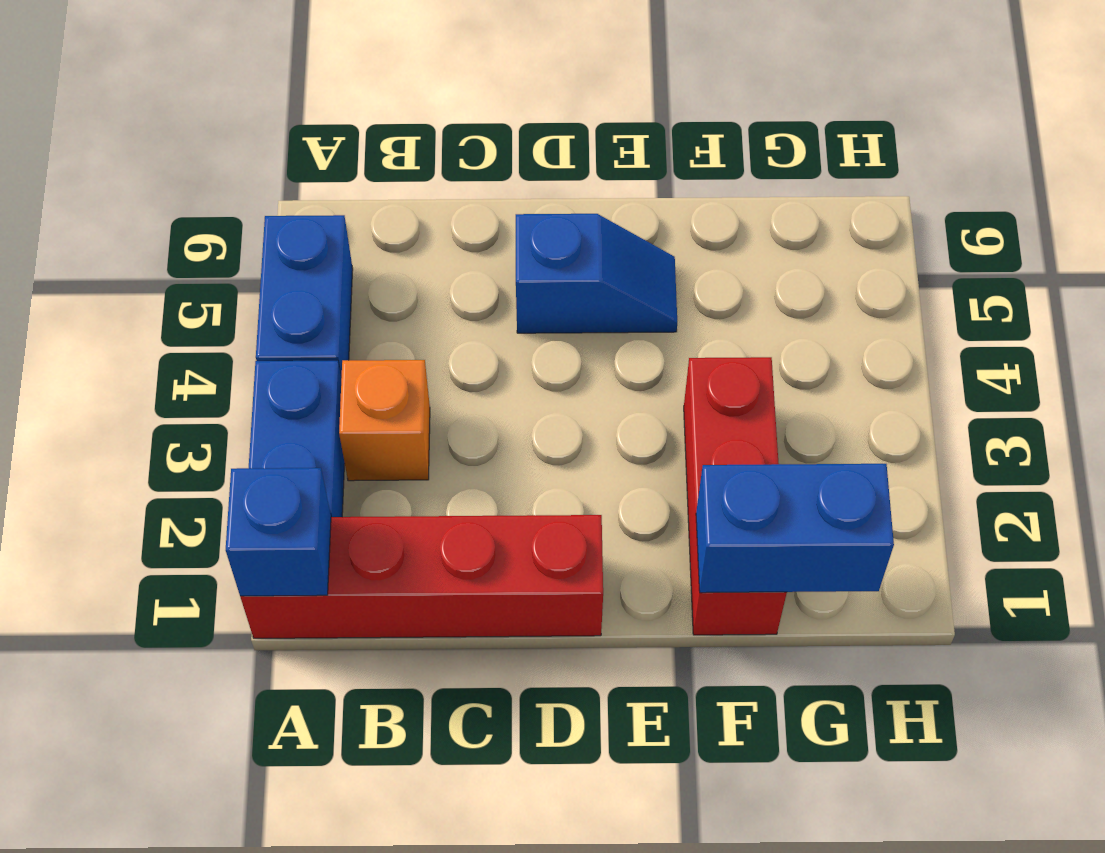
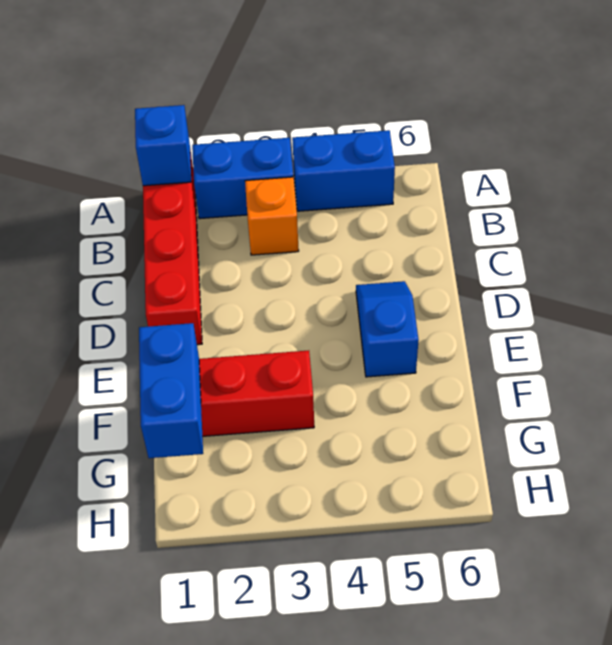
blue 1x2 slope [516,214,677,333] -> blue 1x2 slope turned to [356,281,419,377]

